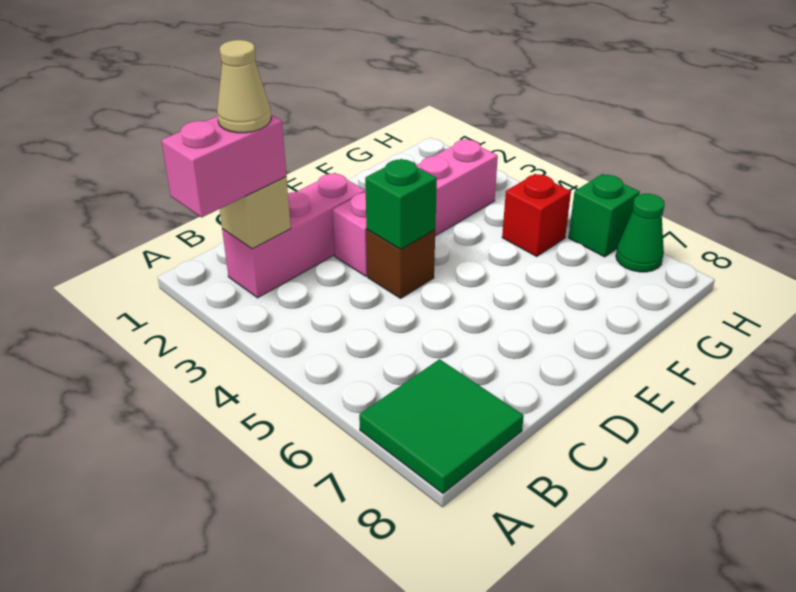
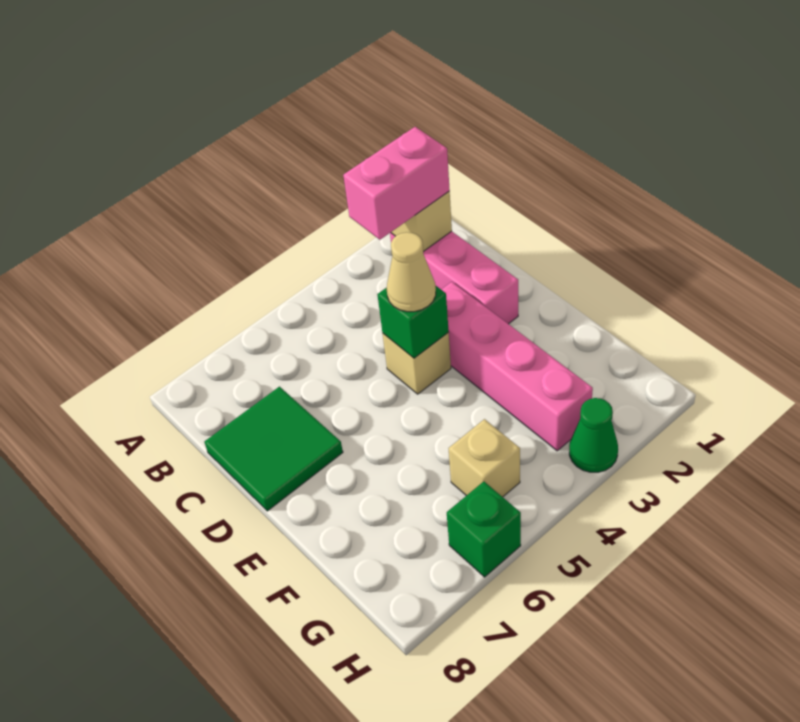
pink 1x2 brick [161,115,286,217] -> pink 1x2 brick turned to [343,127,450,240]
green 2x2 tile [359,359,524,493] -> green 2x2 tile moved to [204,387,343,511]
tan 1x1 cone [217,40,271,133] -> tan 1x1 cone moved to [387,232,436,312]
brown 1x1 brick [367,230,435,298] -> tan 1x1 brick [383,332,451,394]
red 1x1 brick [502,174,571,256] -> tan 1x1 brick [449,419,520,497]
green 1x1 cone [616,194,665,272] -> green 1x1 cone moved to [569,398,618,472]

